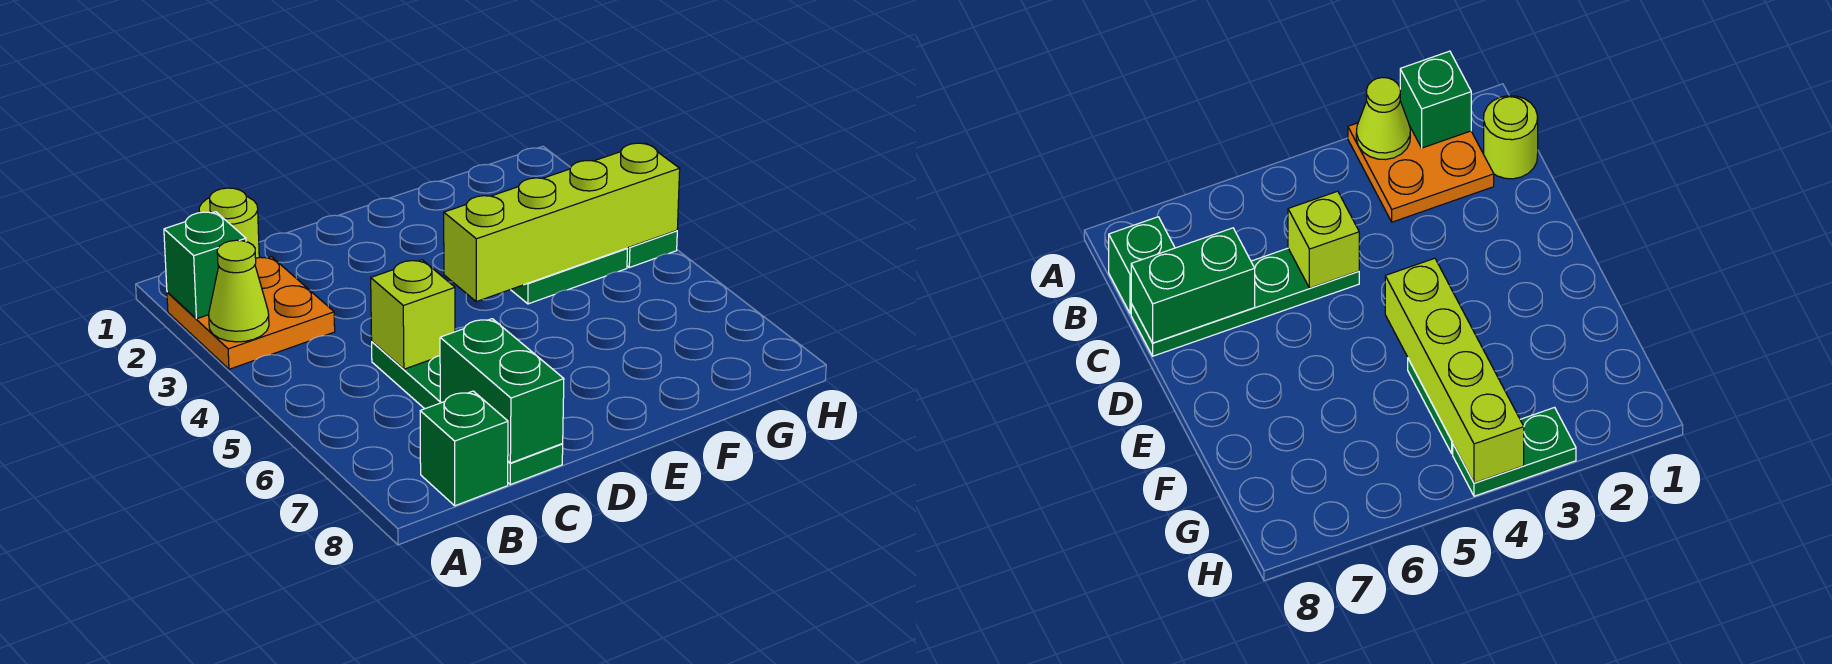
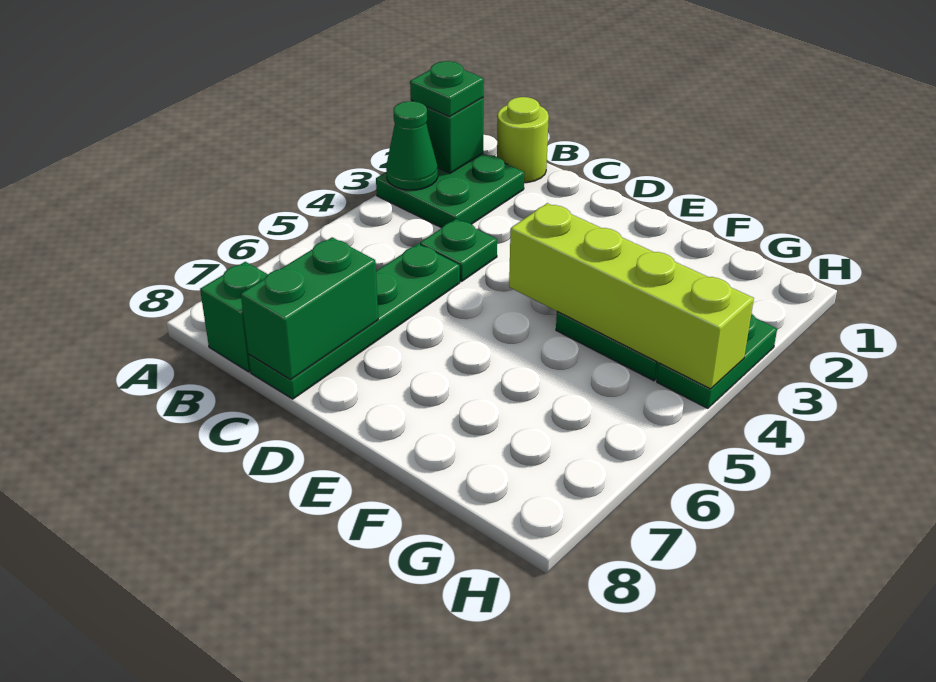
orange 2x2 plate [167,257,335,369] -> green 2x2 plate [376,153,524,228]
none -> green 1x1 plate [410,61,484,117]
lime 1x1 cone [209,240,269,342] -> green 1x1 cone [386,101,438,190]
none -> green 1x1 plate [420,219,497,282]
lime 1x1 brick [371,260,455,369] -> none

